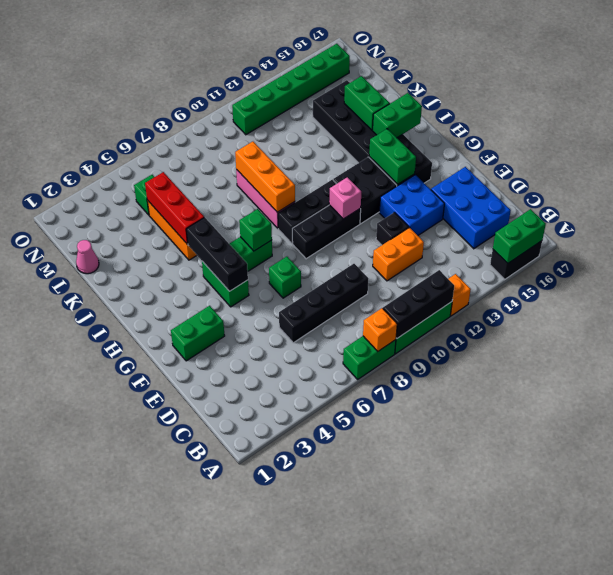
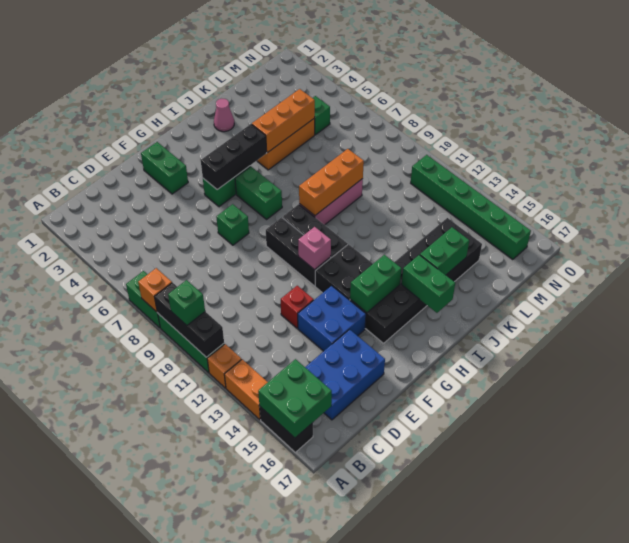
green 1x2 brick [493,209,546,263] -> green 2x2 brick [258,359,332,438]
black 1x4 brick [279,264,369,343] -> none
orange 1x2 brick [373,227,424,281] -> orange 1x2 brick moved to [224,359,268,420]
black 1x1 brick [376,212,409,245] -> red 1x1 brick [281,286,314,328]
green 1x1 brick [239,209,272,251] -> green 1x1 brick moved to [168,280,205,325]
red 1x3 brick [145,172,204,244] -> orange 1x3 brick [252,89,315,153]
pink 1x1 cone [76,240,99,274] -> pink 1x1 cone moved to [214,99,234,132]

